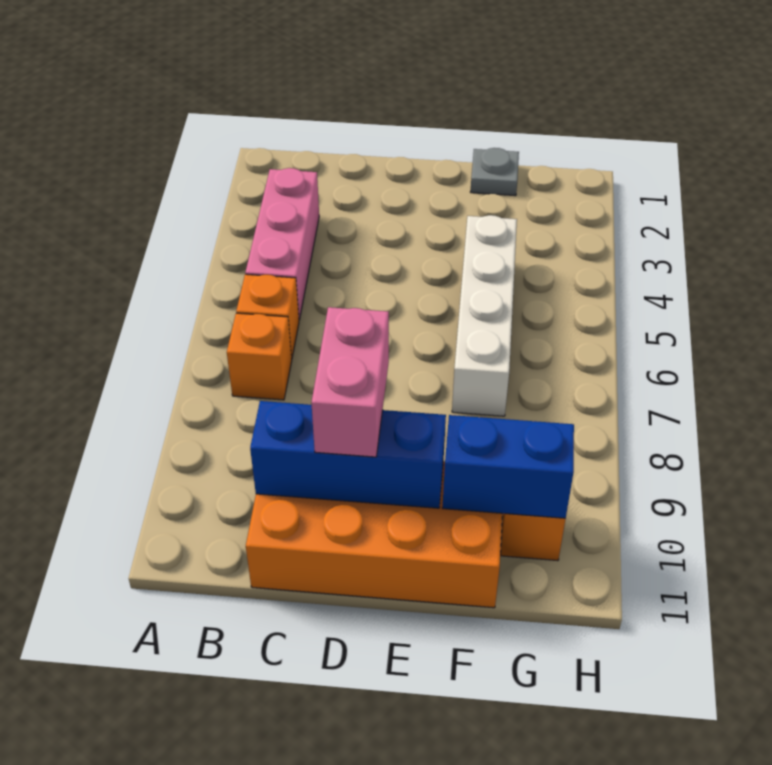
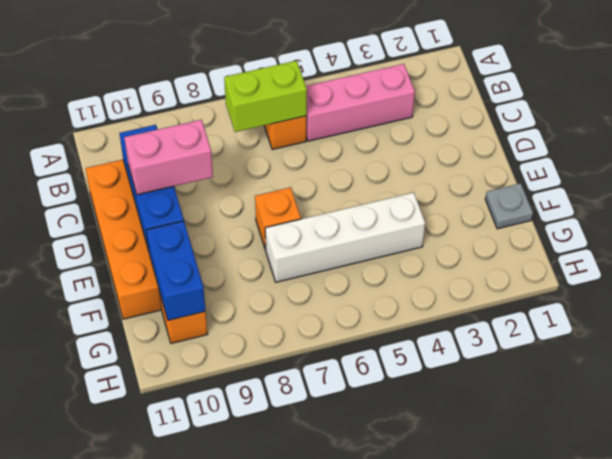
none -> lime 1x2 brick [224,61,307,132]
orange 1x1 brick [227,313,292,400] -> orange 1x1 brick moved to [255,187,301,250]

